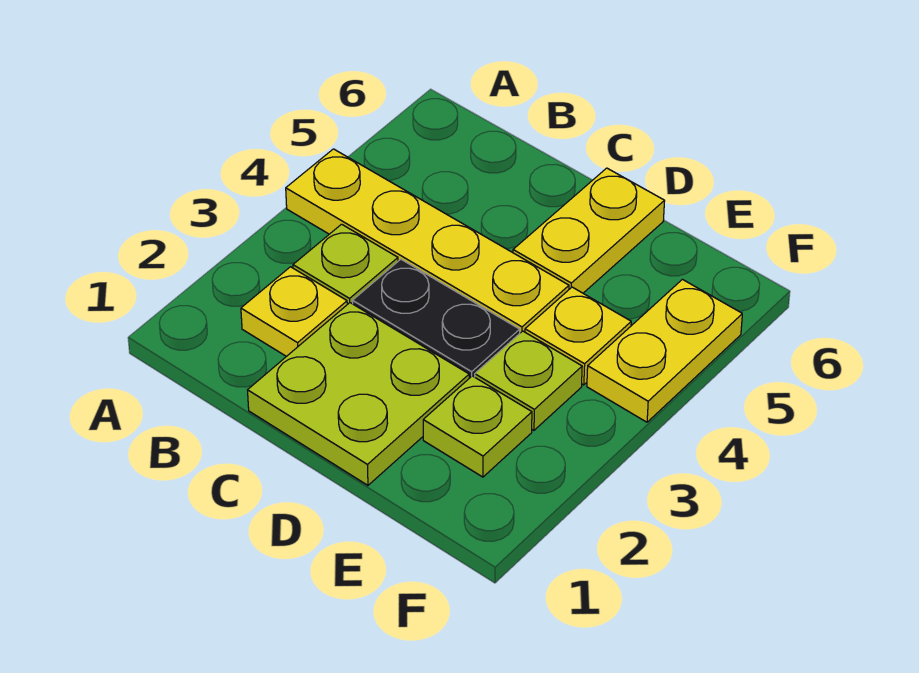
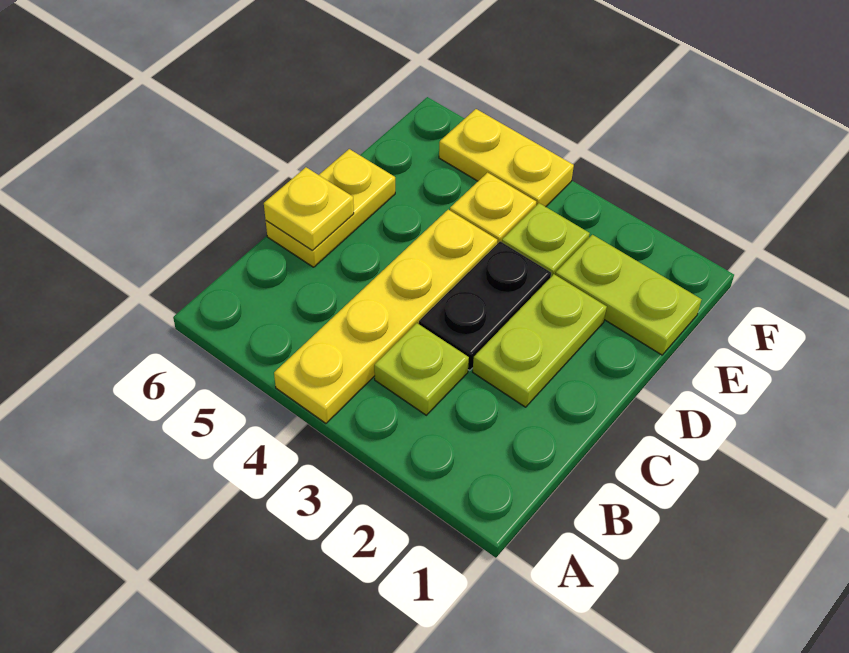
yellow 1x1 plate [241,267,347,357] -> yellow 1x1 plate moved to [264,167,354,250]
lime 2x2 plate [248,303,469,485] -> lime 1x2 plate [473,274,607,407]
yellow 1x2 plate [513,168,665,293] -> yellow 1x2 plate turned to [266,149,395,267]
lime 1x1 plate [423,376,532,477] -> lime 1x2 plate [555,235,702,355]

